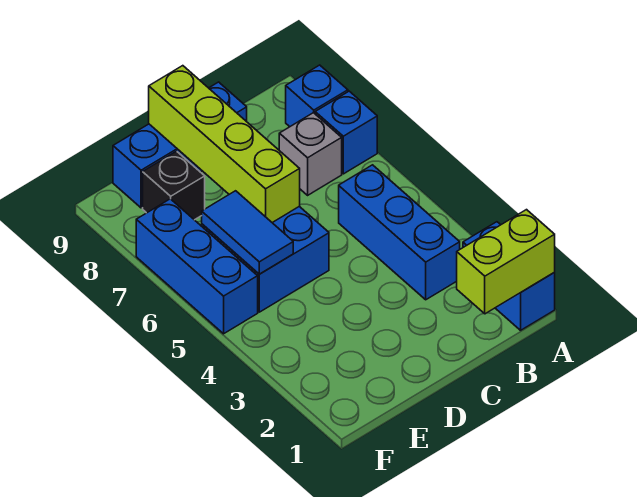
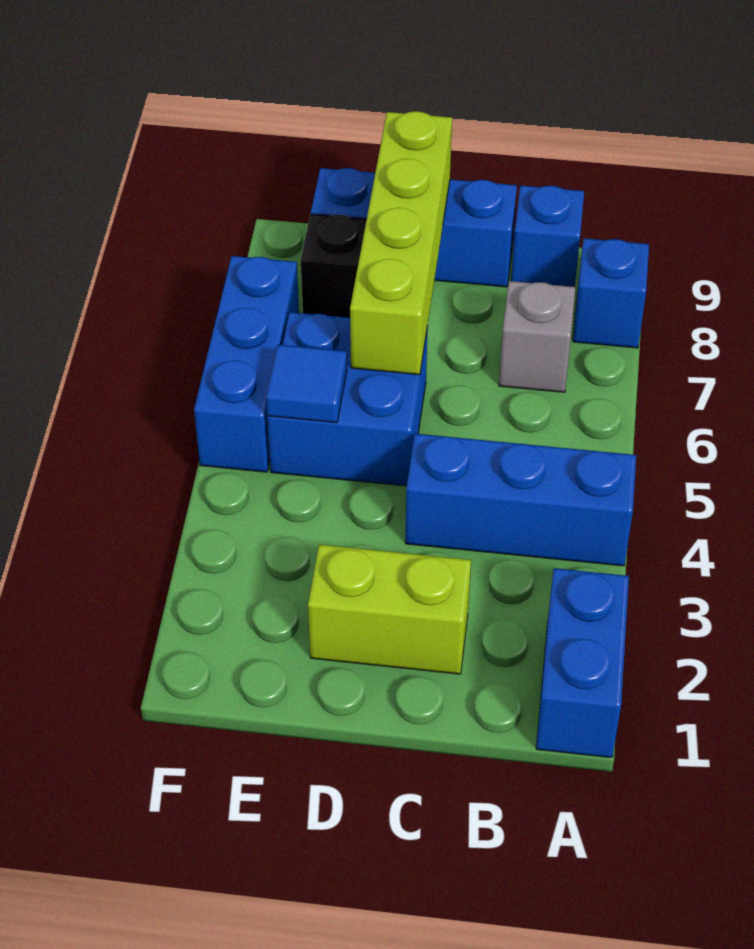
lime 1x2 brick [457,210,555,314] -> lime 1x2 brick moved to [308,544,471,674]
blue 1x1 brick [315,91,377,174] -> blue 1x1 brick moved to [511,185,584,287]
blue 1x3 brick [339,165,460,300] -> blue 1x3 brick turned to [405,434,636,566]
blue 1x2 tile [202,191,293,274] -> blue 1x1 tile [266,345,347,423]

